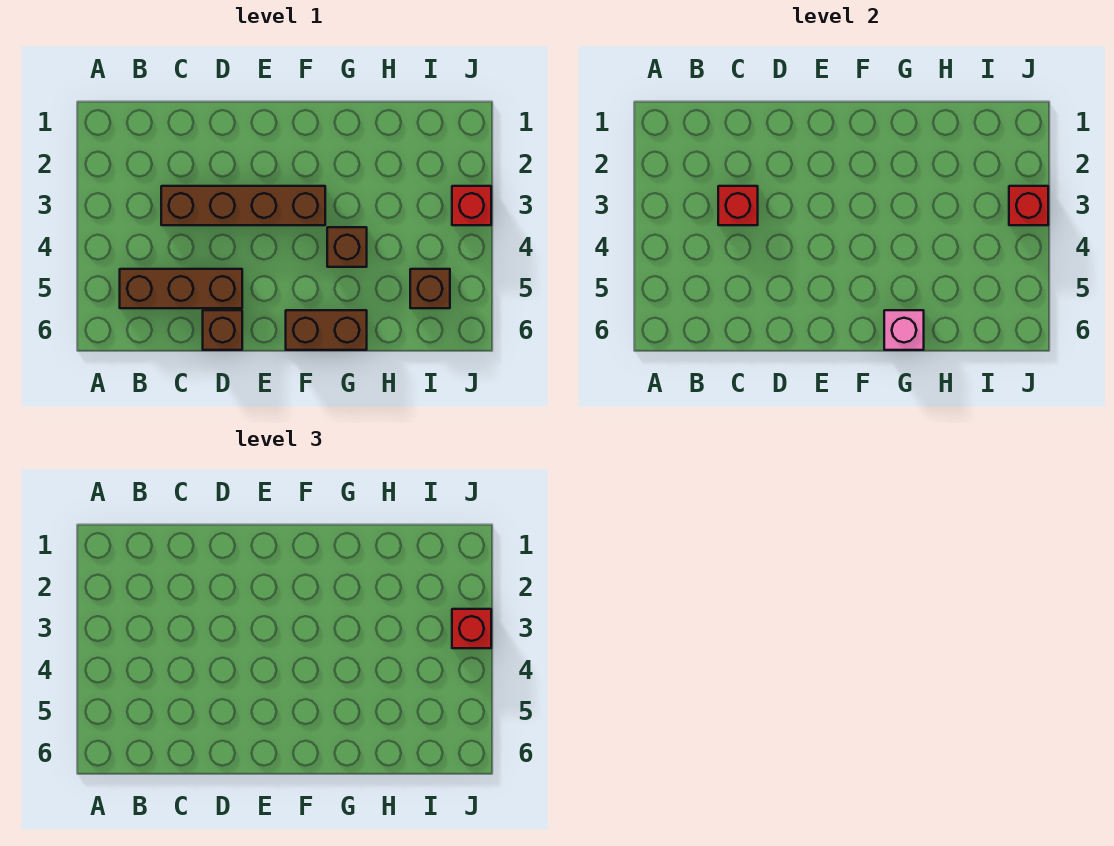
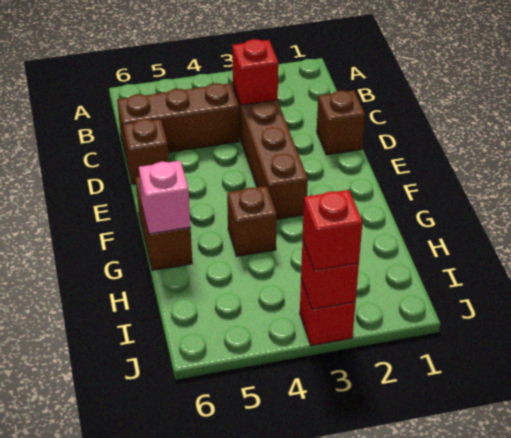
brown 1x3 brick [120,269,242,308] -> brown 1x3 brick turned to [117,83,239,156]
brown 1x1 brick [410,269,450,308] -> brown 1x1 brick moved to [317,91,365,155]

